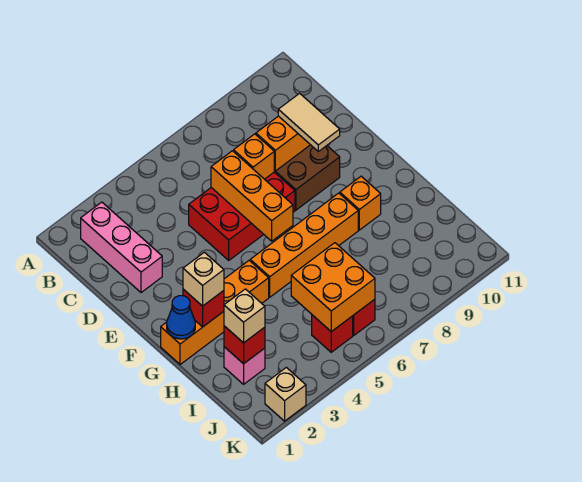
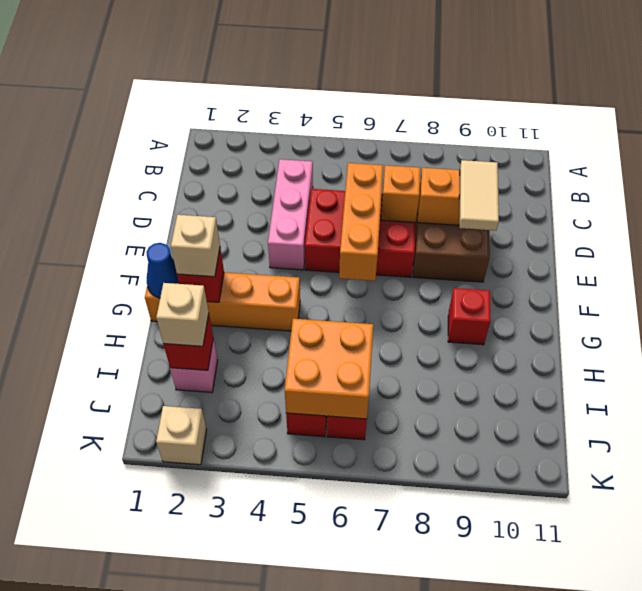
pink 1x3 brick [81,202,162,293] -> pink 1x3 brick moved to [268,159,313,270]
orange 1x4 brick [250,193,358,297] -> none
orange 1x1 brick [340,176,381,230] -> red 1x1 brick [448,288,491,345]

